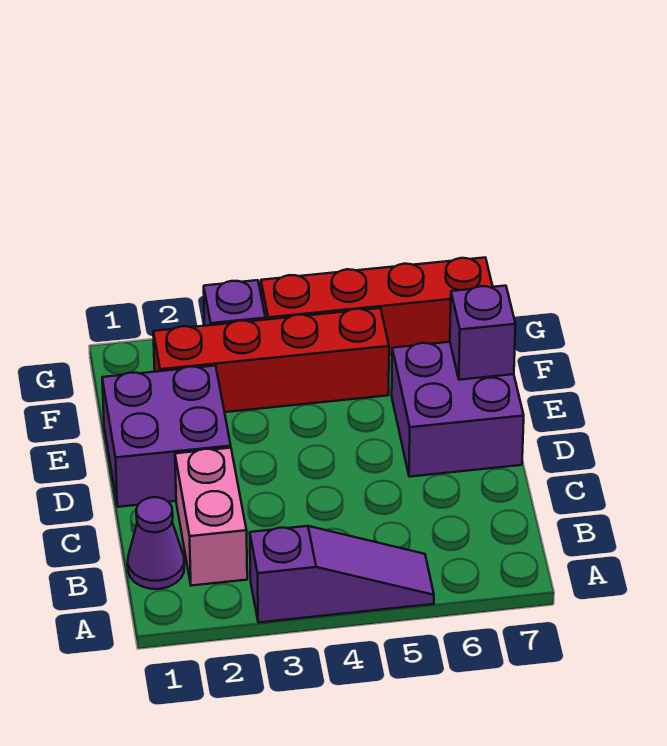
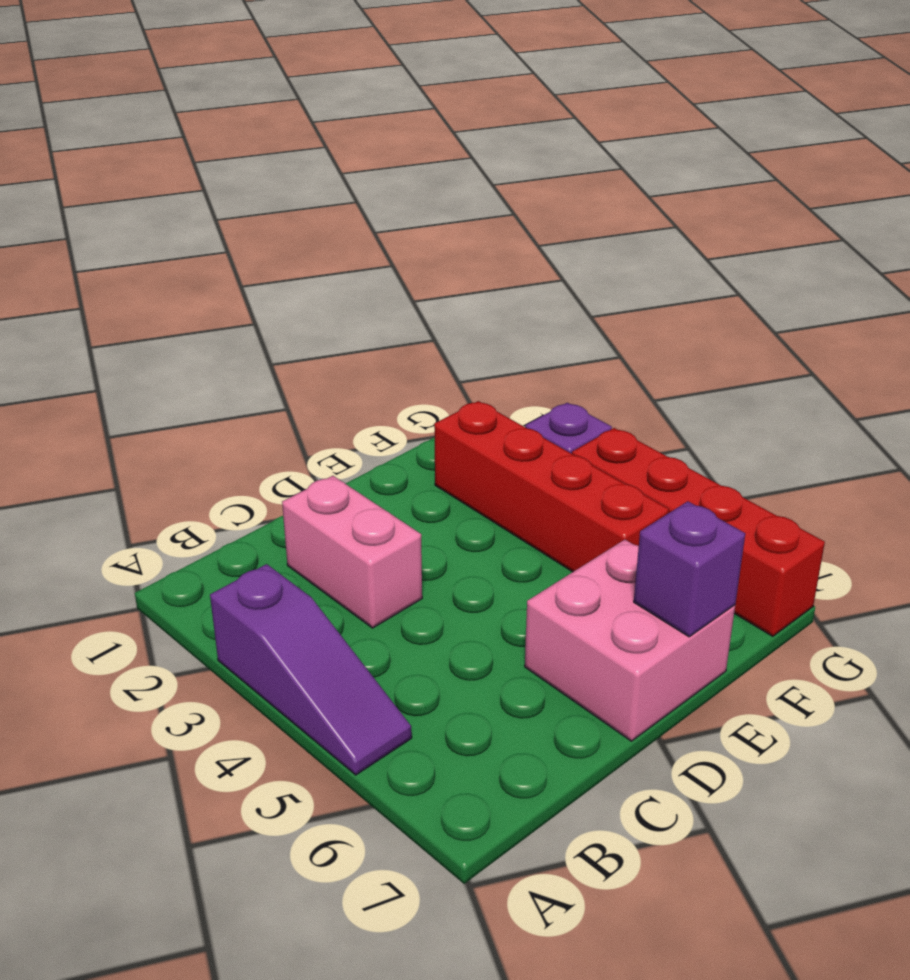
purple 1x1 cone [128,497,184,589] -> none
pink 1x2 brick [175,448,247,586] -> pink 1x2 brick turned to [282,476,422,628]
purple 2x2 brick [102,366,231,507] -> none
purple 2x2 brick [392,342,524,477] -> pink 2x2 brick [525,539,735,741]

